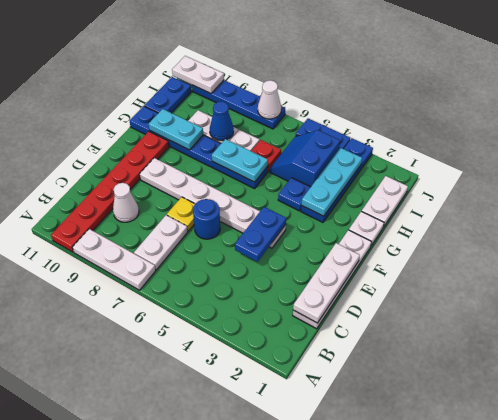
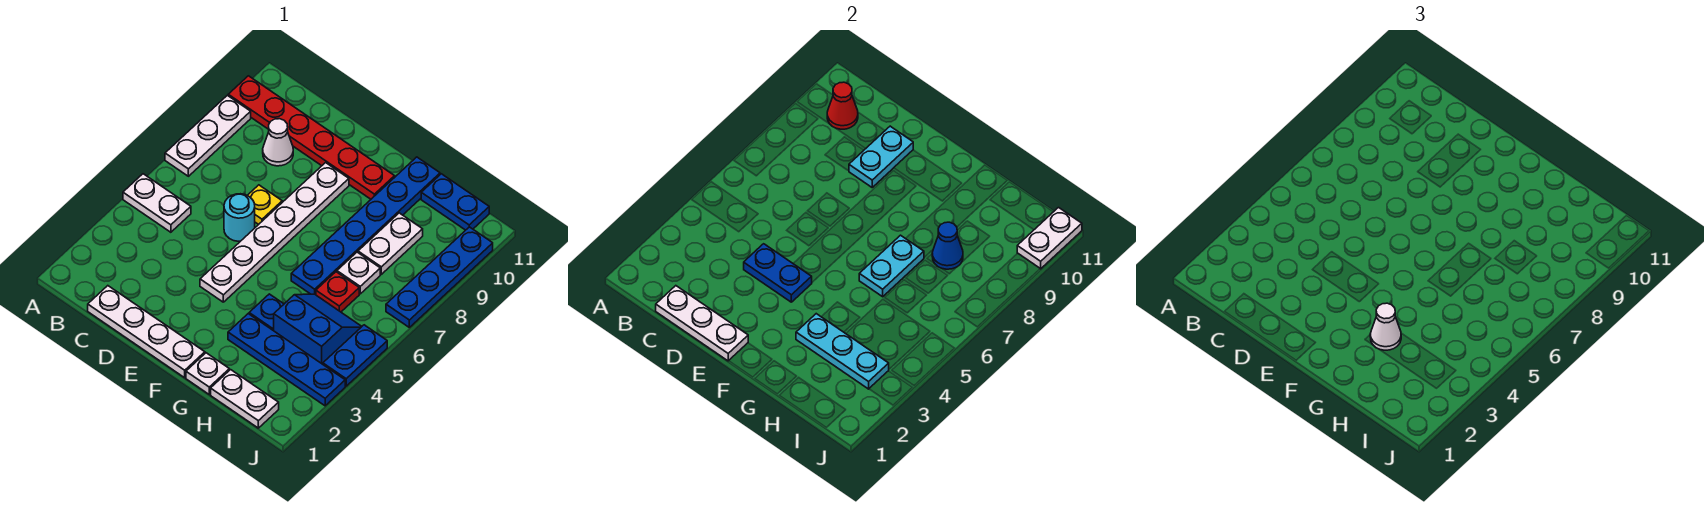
white 1x2 plate [134,215,188,270] -> white 1x2 plate moved to [123,174,191,232]
none -> red 1x1 cone [827,82,858,129]
blue 1x1 round brick [193,199,220,239] -> cyan 1x1 round brick [224,194,255,241]
cyan 1x2 plate [149,109,203,150] -> cyan 1x2 plate moved to [849,126,913,187]
white 1x1 cone [258,80,281,119] -> white 1x1 cone moved to [1370,303,1401,350]

